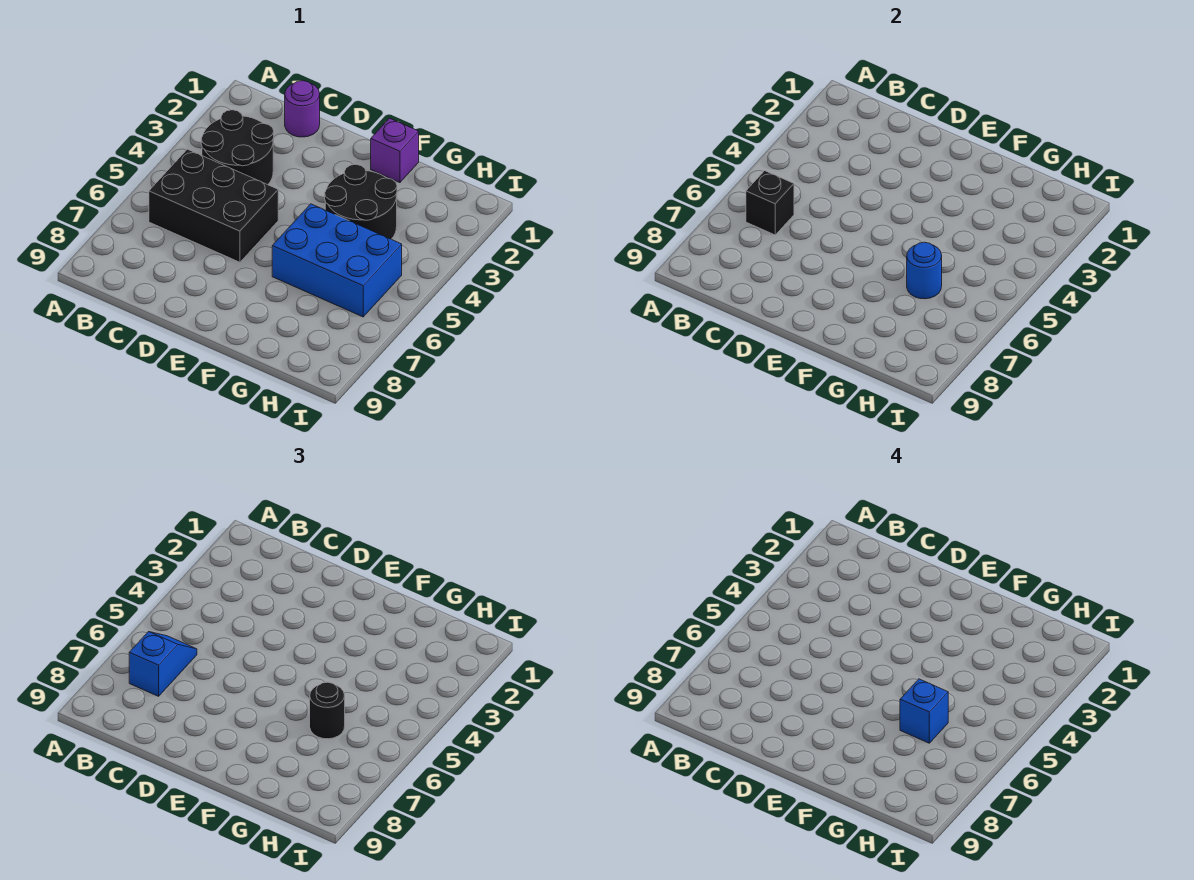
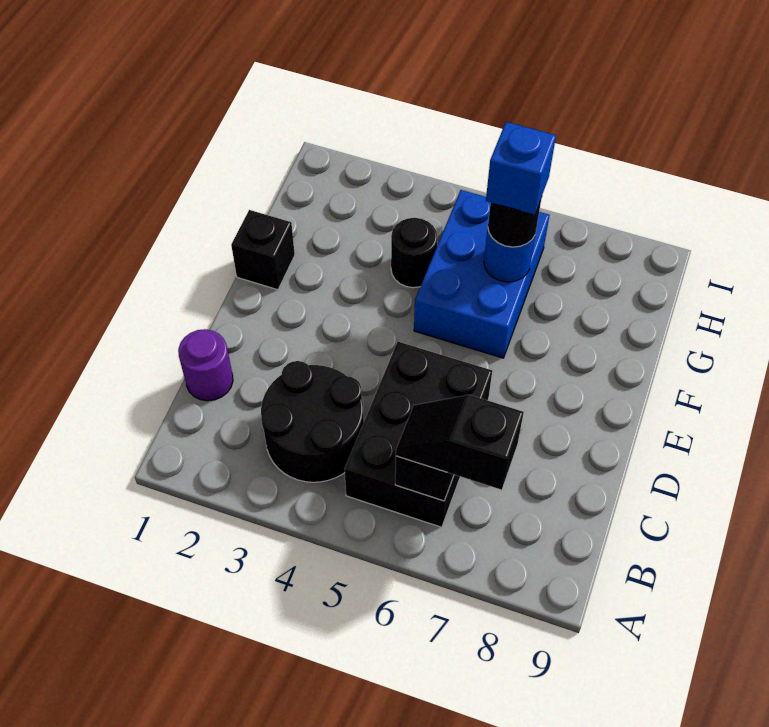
blue 1x2 slope [129,632,197,696] -> black 1x2 slope [396,395,524,490]
purple 1x1 brick [371,118,419,183] -> black 1x1 brick [231,210,295,290]
black 2x2 round brick [325,164,397,239] -> black 1x1 round brick [391,218,437,288]

